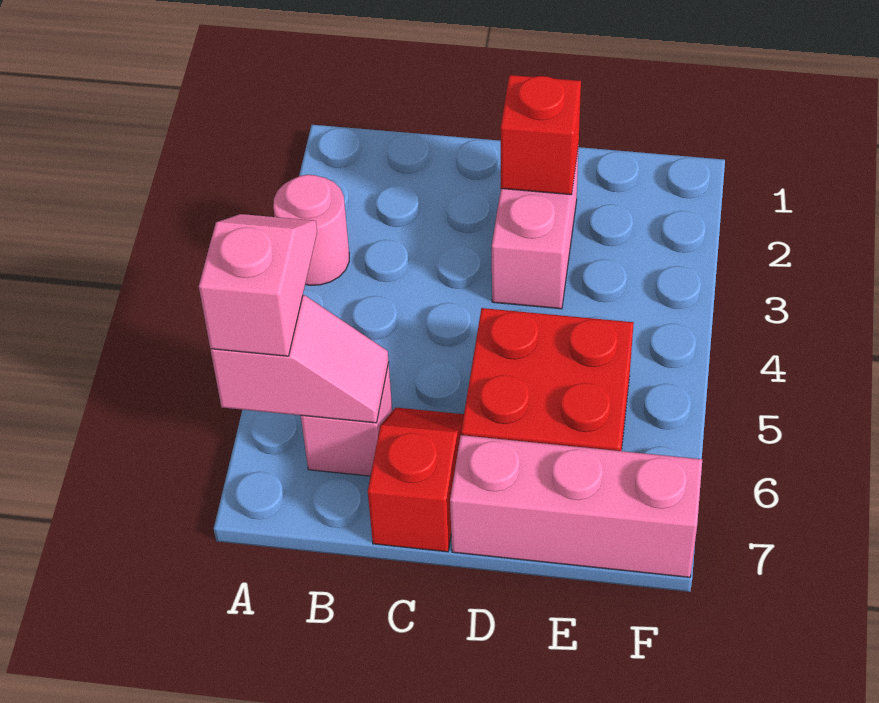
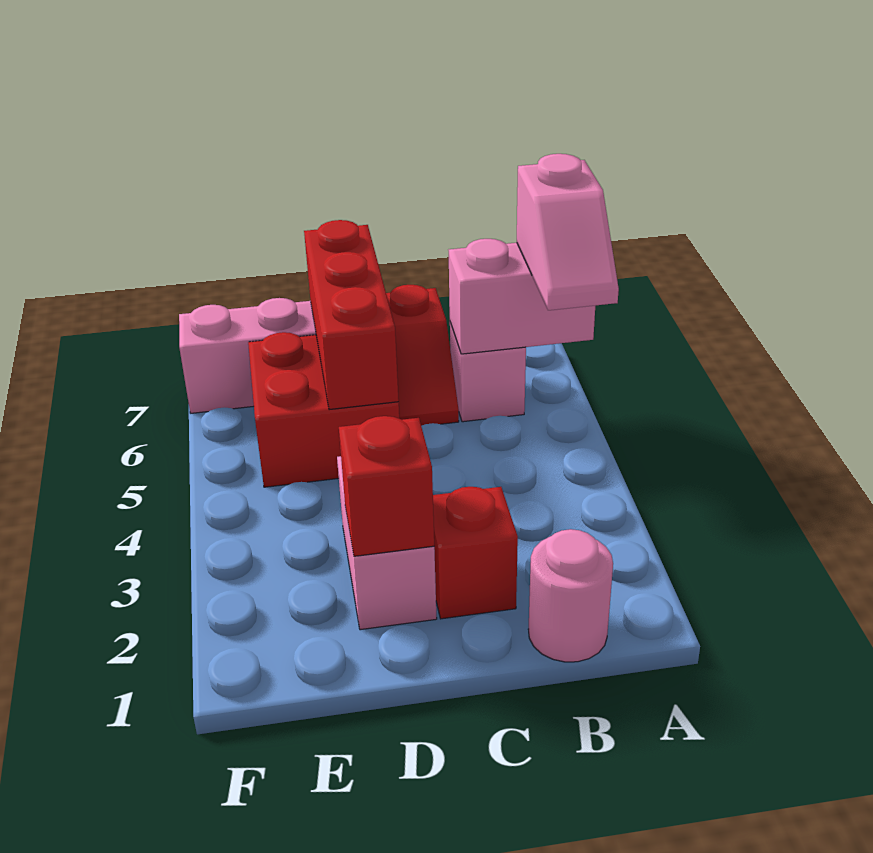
pink 1x1 round brick [273,175,349,285] -> pink 1x1 round brick moved to [528,529,613,662]
pink 1x2 slope [211,295,389,423] -> pink 1x2 brick [449,239,595,354]
none -> red 1x1 brick [433,487,518,619]
none -> red 1x3 brick [304,220,399,410]

